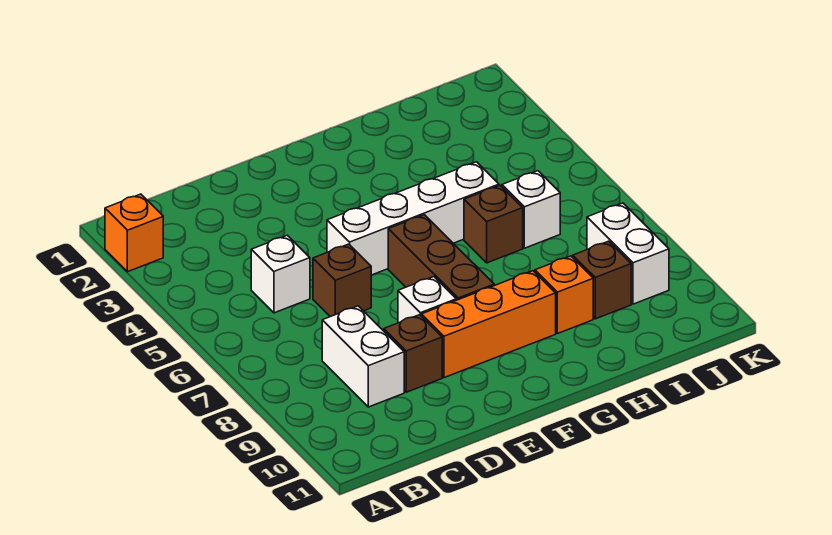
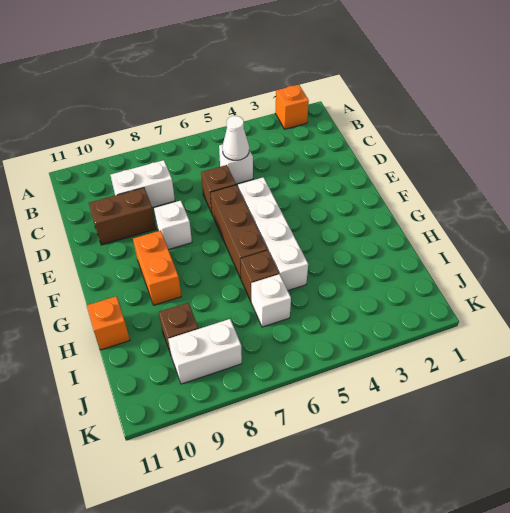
none -> white 1x1 cone [222,116,249,160]
brown 1x1 brick [384,315,442,392] -> brown 1x2 brick [89,188,156,245]
orange 1x3 brick [422,271,556,378] -> orange 1x2 brick [133,230,181,305]
brown 1x3 brick [388,215,494,300] -> brown 1x3 brick turned to [210,185,268,278]
orange 1x1 brick [535,256,593,334] -> orange 1x1 brick moved to [87,296,130,350]

